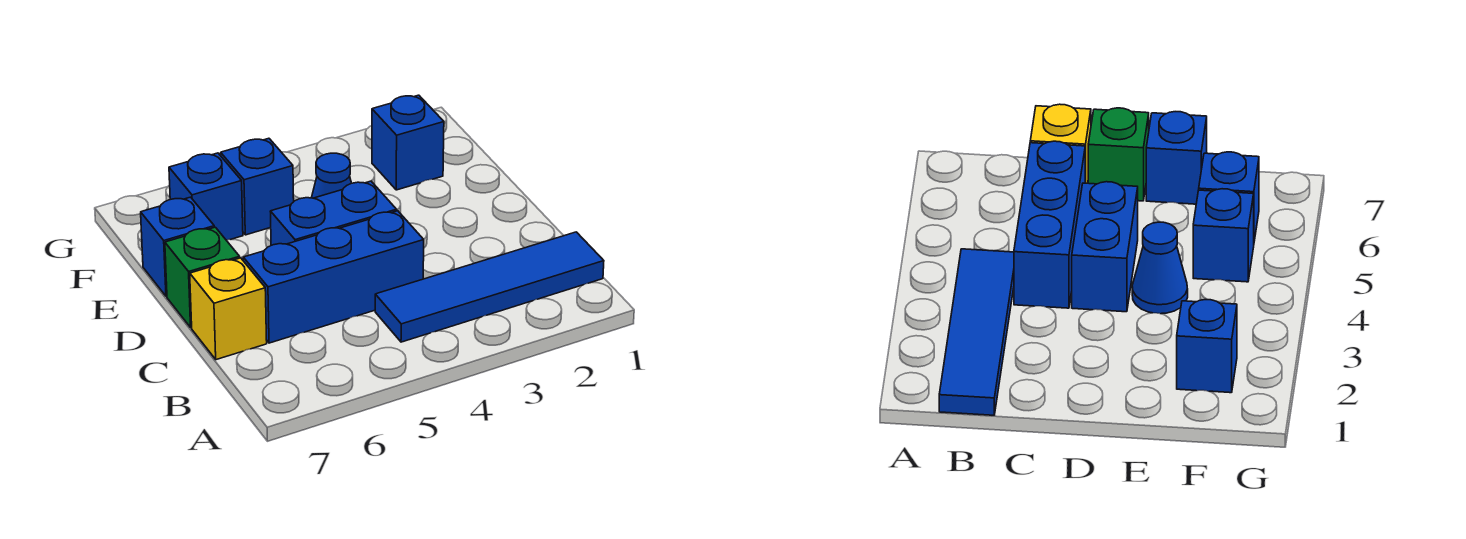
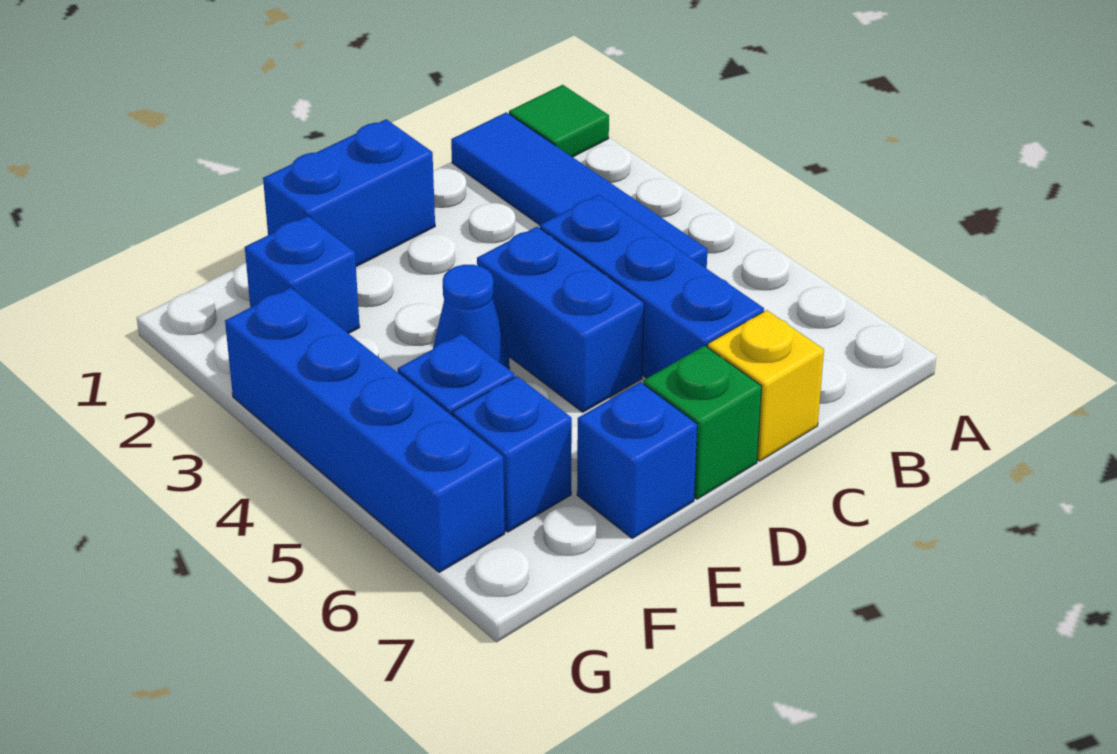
none -> green 1x1 tile [509,85,609,157]
none -> blue 1x2 brick [263,119,435,267]
none -> blue 1x4 brick [225,288,505,573]

